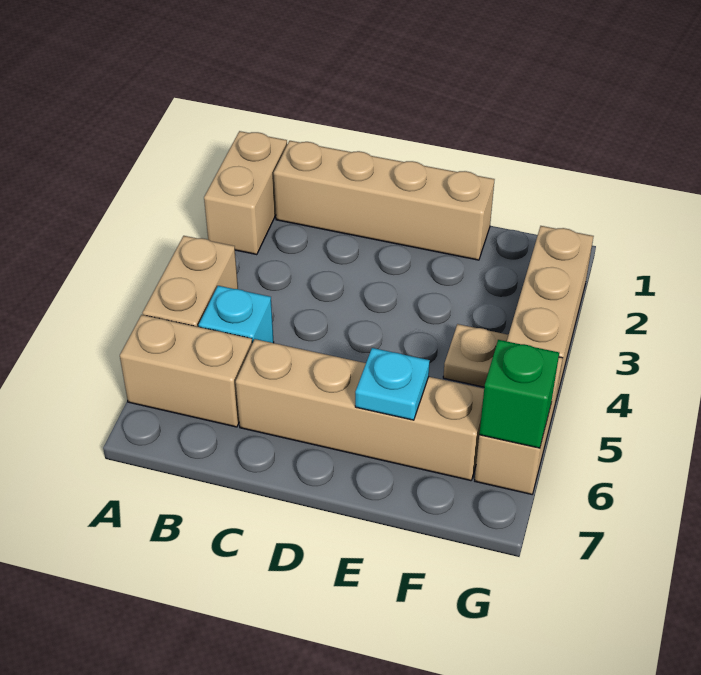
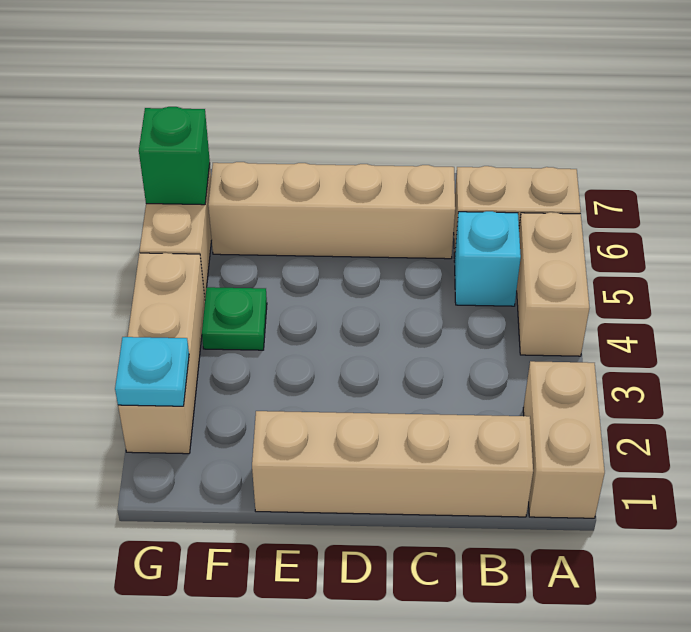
cyan 1x1 plate [355,348,430,420] -> cyan 1x1 plate moved to [115,337,189,406]
tan 1x1 plate [443,324,508,387] -> green 1x1 plate [202,287,267,350]

